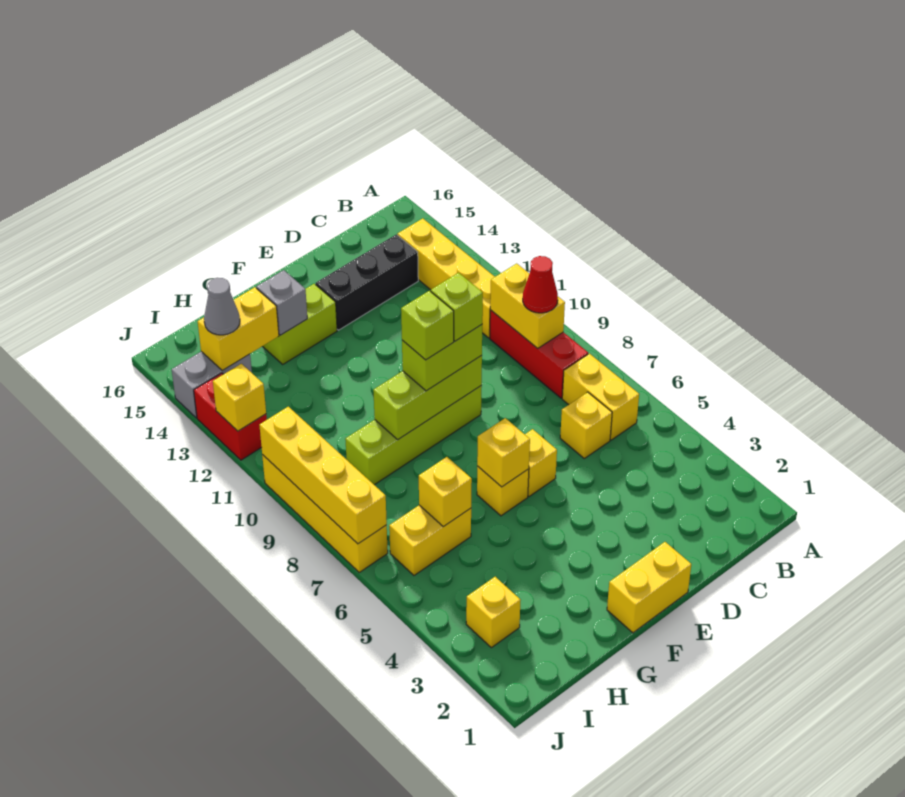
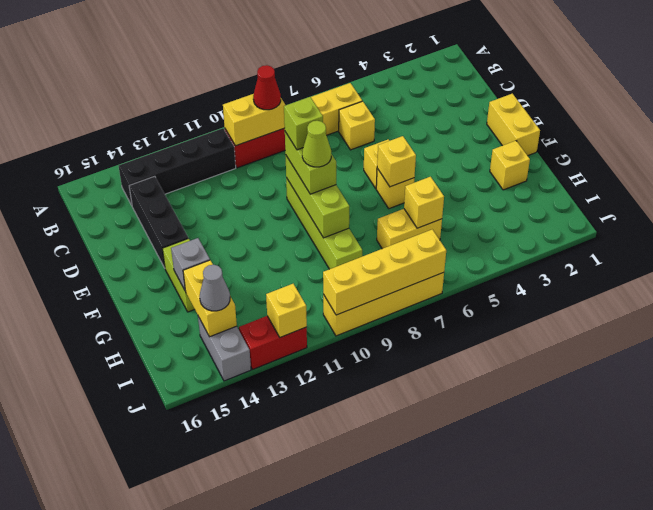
yellow 1x4 brick [397,218,495,338] -> black 1x4 brick [119,128,236,205]
lime 1x1 brick [401,291,454,360] -> lime 1x1 cone [302,121,331,167]
yellow 1x2 brick [389,505,471,575] -> yellow 1x2 brick turned to [377,209,442,249]
yellow 1x1 brick [466,577,521,648] -> yellow 1x1 brick moved to [490,141,530,190]

